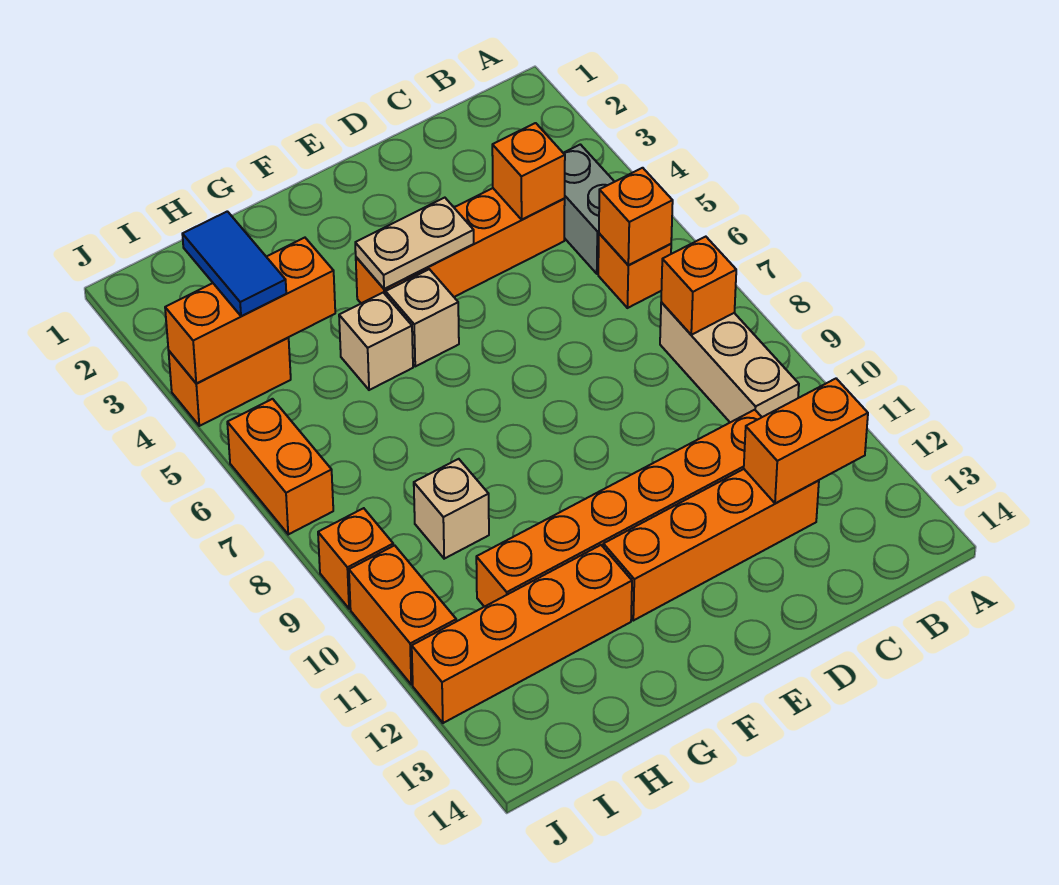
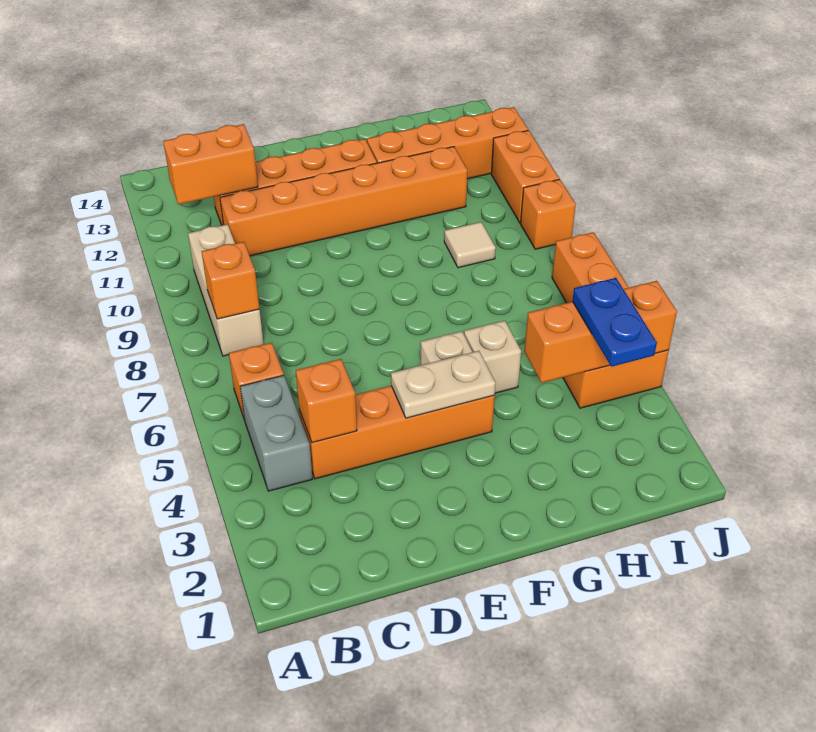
orange 1x1 brick [599,168,673,265] -> none
tan 1x1 brick [414,459,489,559] -> tan 1x1 tile [444,222,496,268]
blue 1x2 tile [182,211,286,316] -> blue 1x2 plate [572,278,657,367]

